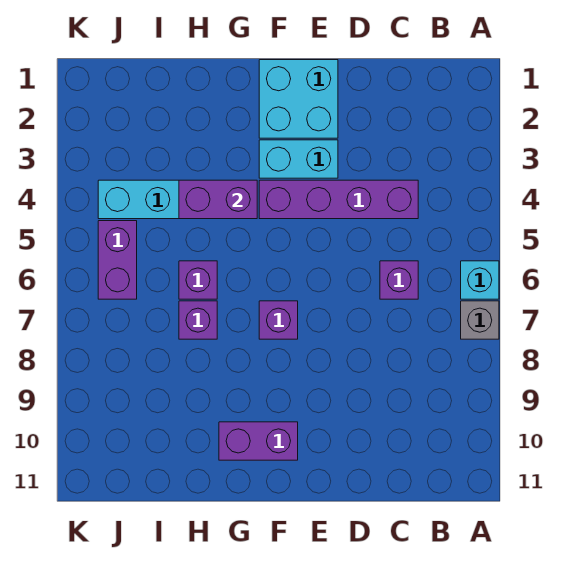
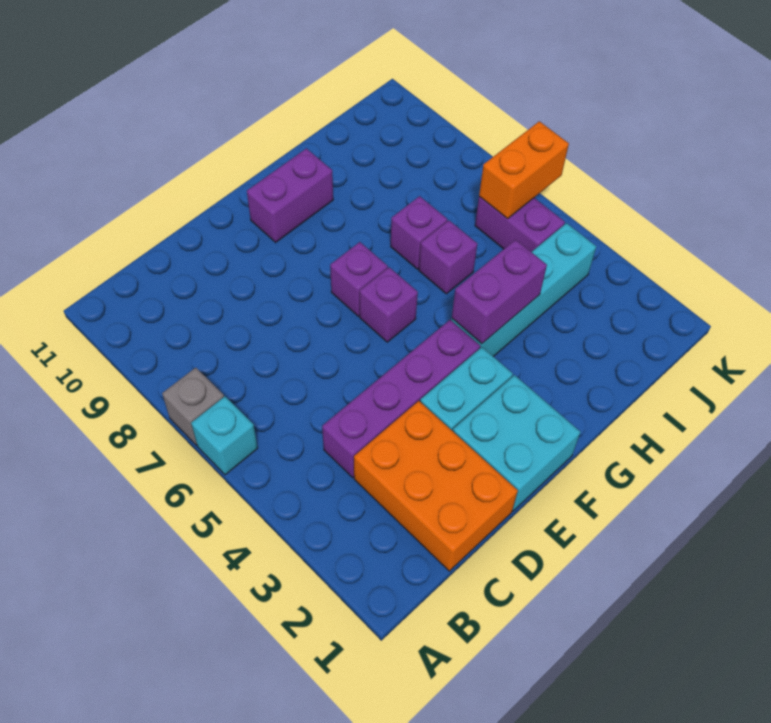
none -> orange 2x3 brick [354,401,518,571]
purple 1x1 brick [380,261,418,299] -> purple 1x1 brick moved to [360,267,418,342]
none -> orange 1x2 brick [479,121,569,219]

